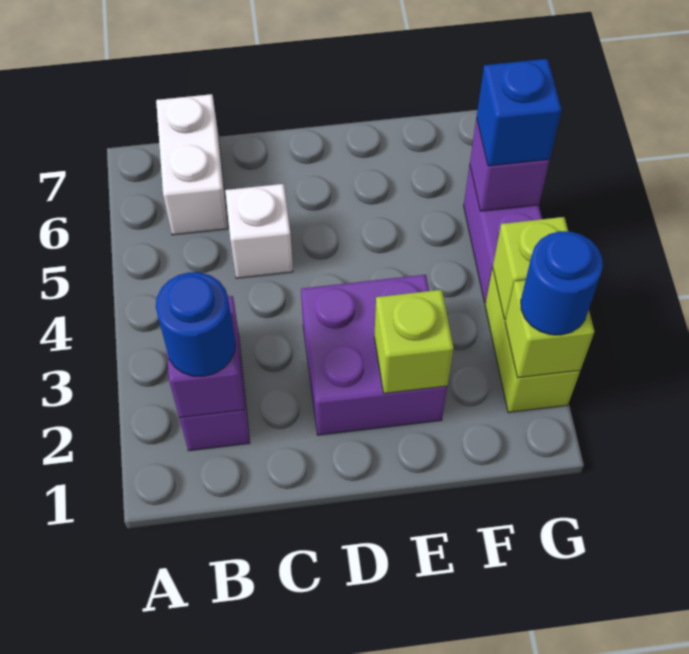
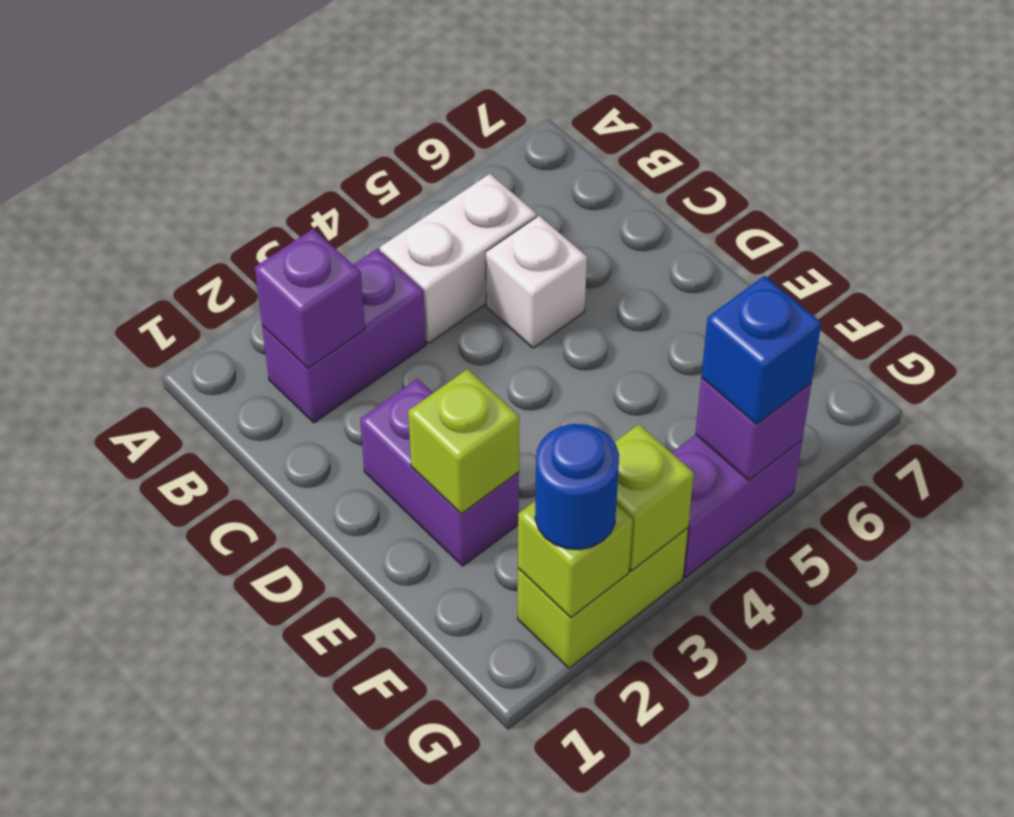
blue 1x1 round brick [156,272,235,376] -> none
white 1x2 brick [156,94,228,235] -> white 1x2 brick moved to [380,174,537,343]
purple 2x2 brick [301,275,447,435] -> purple 1x2 brick [360,379,519,566]

